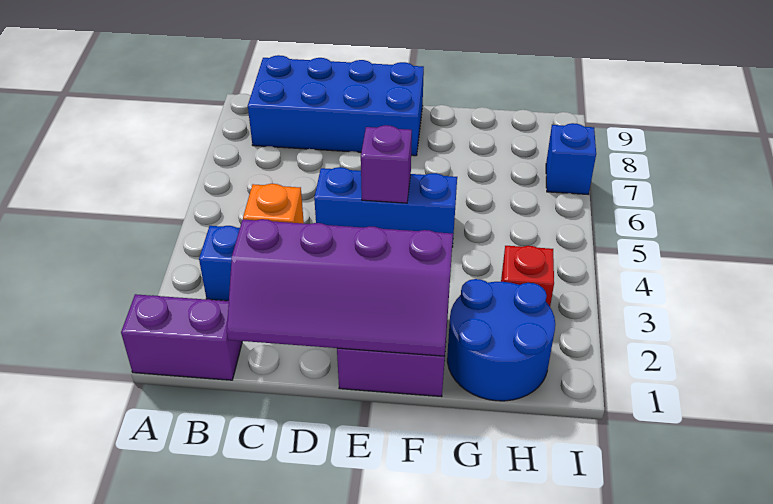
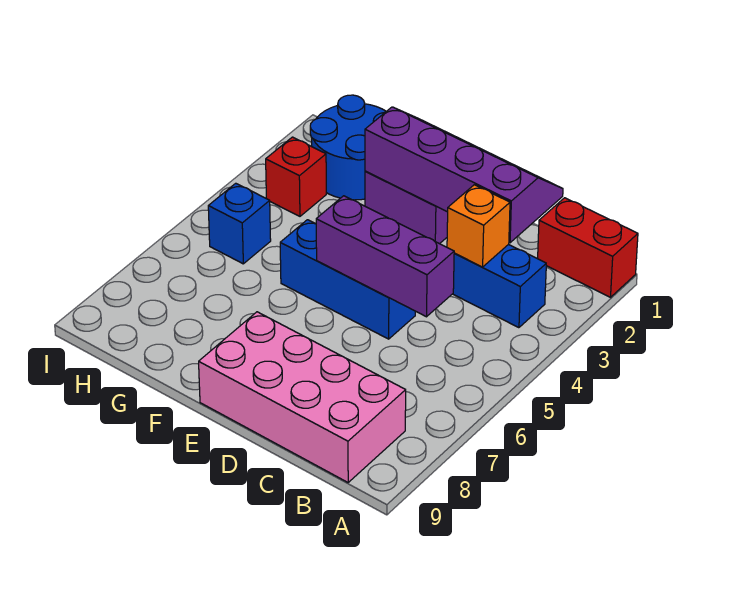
purple 1x2 brick [121,294,242,380] -> red 1x2 brick [538,198,638,297]
blue 2x4 brick [248,55,424,156] -> pink 2x4 brick [199,312,406,482]
purple 1x1 brick [361,125,412,203] -> purple 1x3 brick [316,196,454,317]
blue 1x1 brick [546,123,596,194] -> blue 1x1 brick moved to [208,183,271,264]

